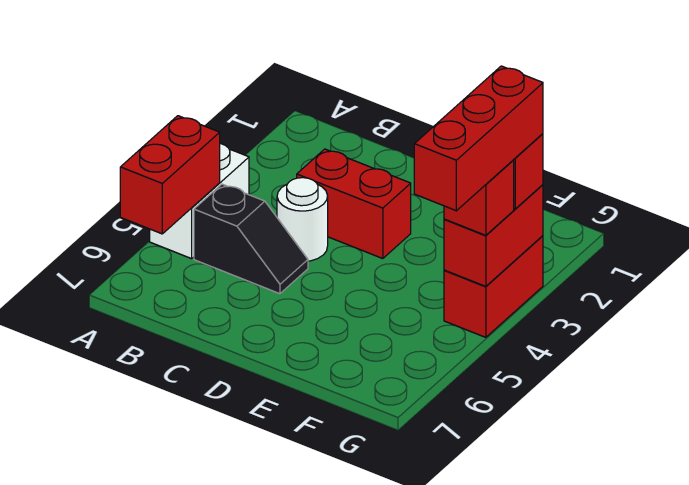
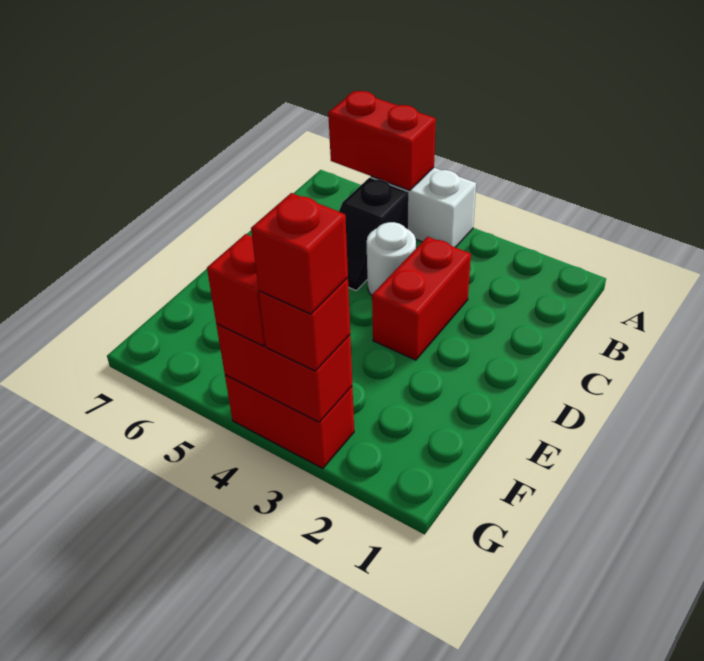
red 1x3 brick [414,66,543,211] -> red 1x1 brick [251,193,348,314]

